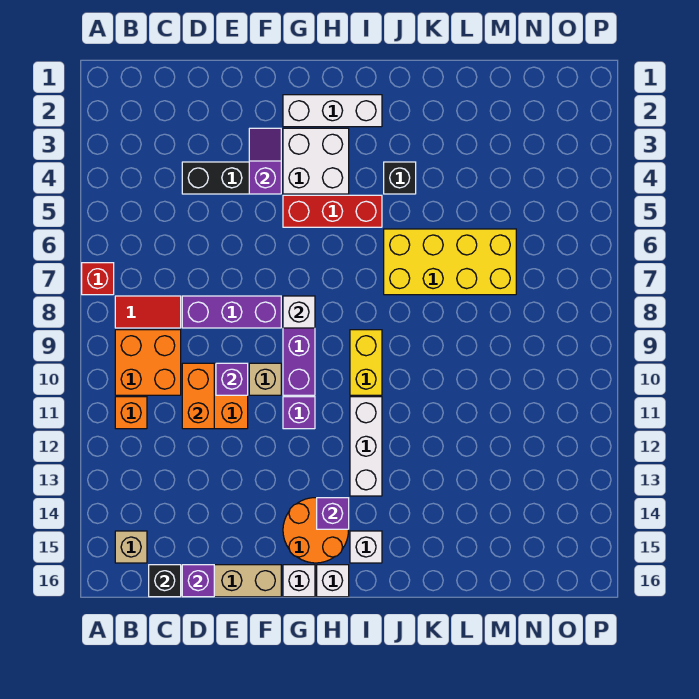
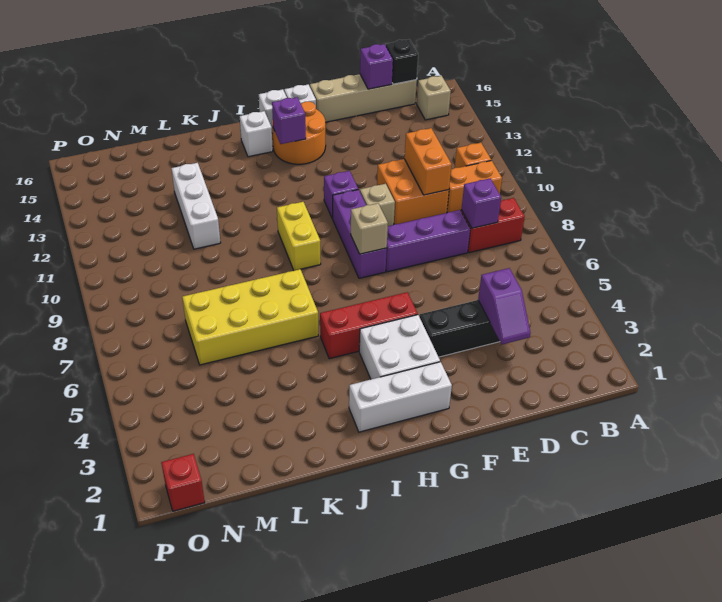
red 1x1 brick [82,263,114,295] -> red 1x1 brick moved to [161,454,205,511]
red 1x2 tile [115,296,181,328] -> red 1x2 brick [461,198,525,253]
orange 2x2 brick [115,330,181,395] -> orange 1x2 brick [447,160,502,213]
purple 1x1 brick [216,363,248,395] -> purple 1x1 brick moved to [461,179,501,228]
purple 1x2 slope [249,128,281,194] -> purple 1x2 slope moved to [478,268,530,344]
white 1x1 brick [283,296,315,328] -> tan 1x1 brick [351,203,388,254]
white 1x3 brick [350,397,382,496] -> white 1x3 brick moved to [171,163,221,249]
black 1x1 brick [384,162,416,194] -> none

